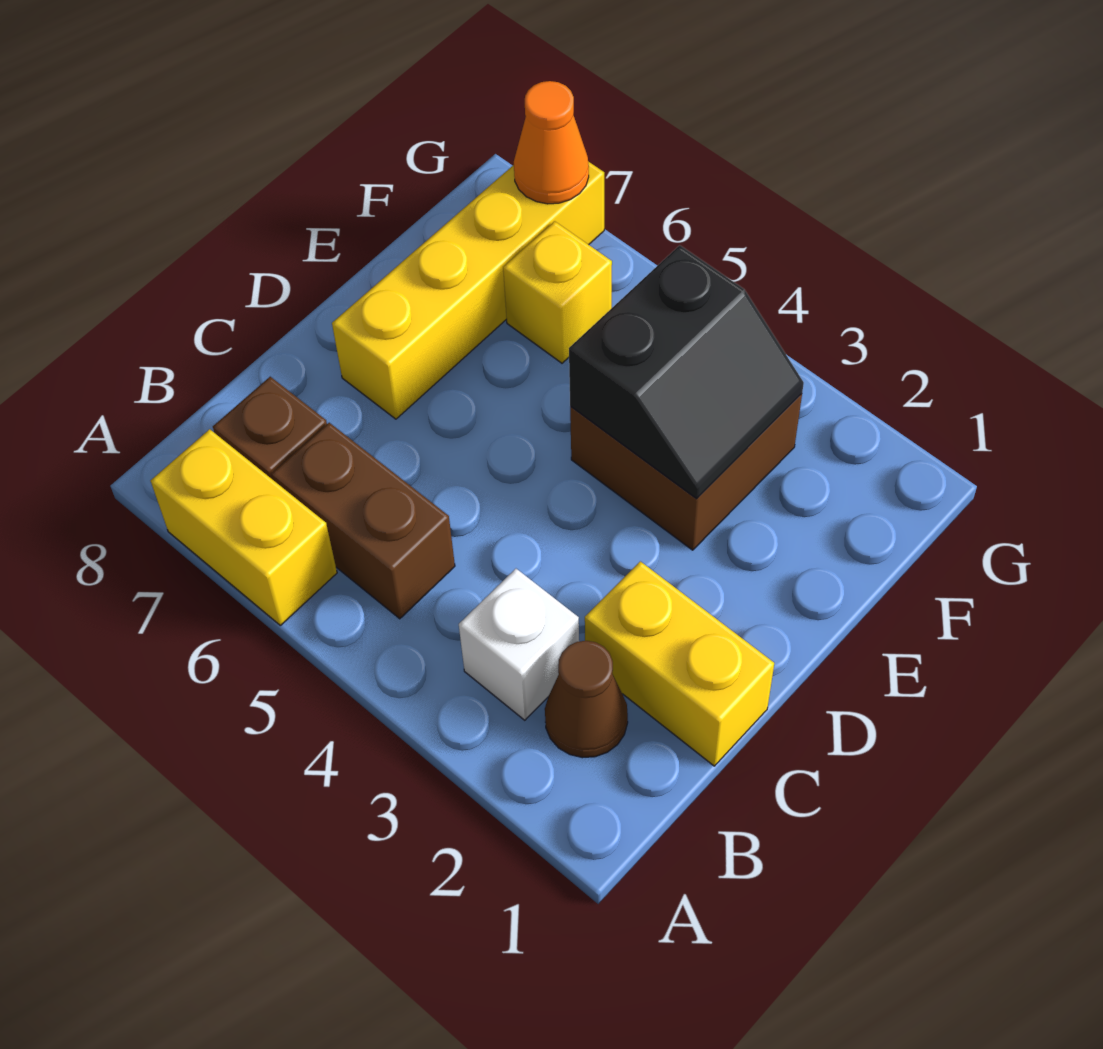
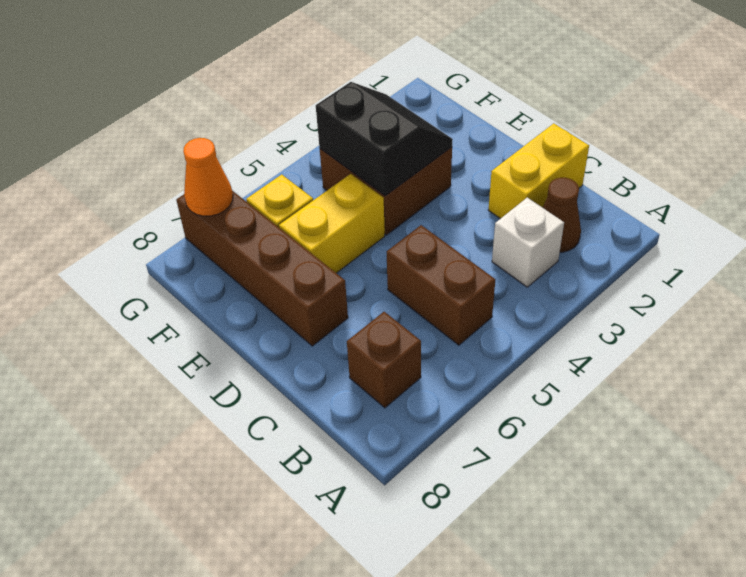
yellow 1x2 brick [151,429,337,625] -> yellow 1x2 brick moved to [279,174,385,273]
brown 1x2 brick [272,423,455,619] -> brown 1x2 brick turned to [387,225,495,345]
yellow 1x4 brick [332,161,604,419] -> brown 1x4 brick [176,191,348,346]

